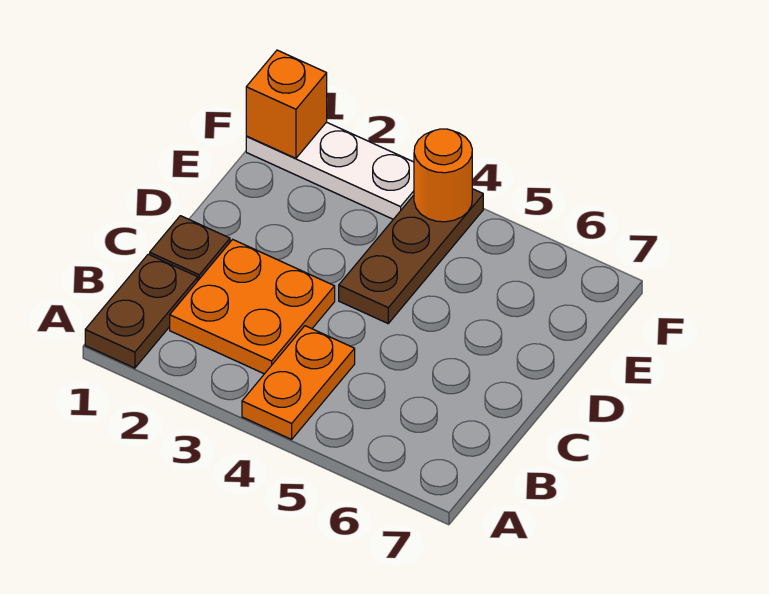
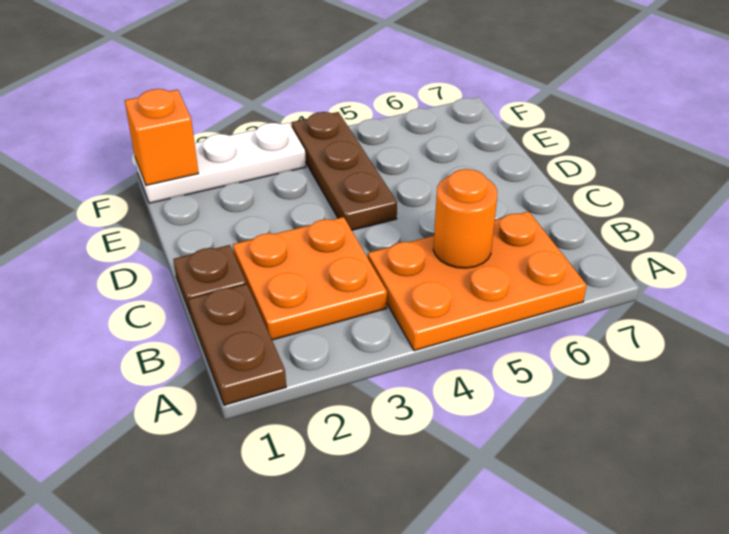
orange 1x2 plate [242,326,355,439] -> orange 2x3 plate [368,211,587,351]
orange 1x1 round brick [414,129,472,222] -> orange 1x1 round brick moved to [433,169,497,268]

